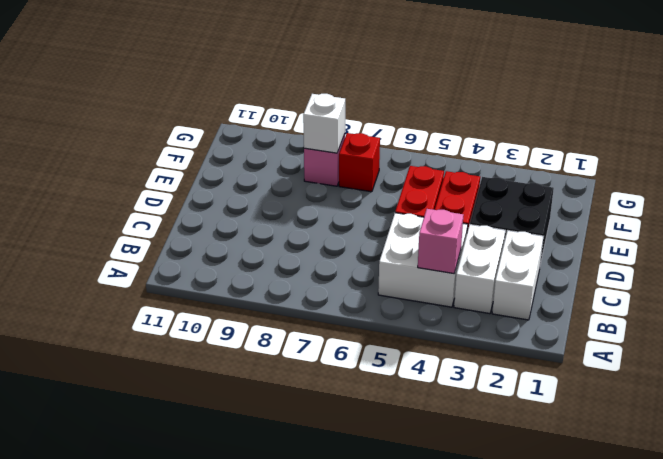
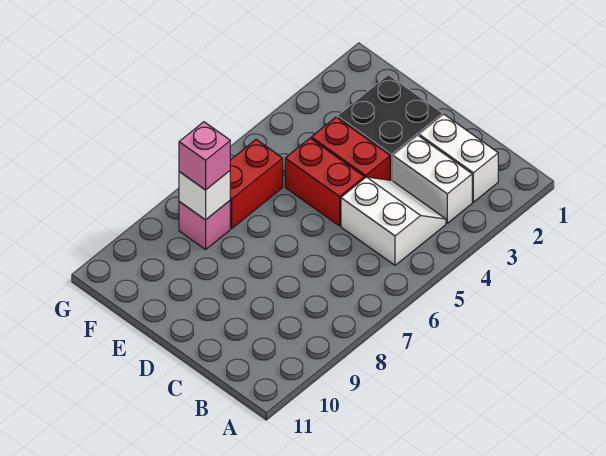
white 2x2 brick [378,213,468,307] -> white 2x2 slope [341,177,446,265]
pink 1x1 brick [418,209,463,273] -> pink 1x1 brick moved to [179,122,230,190]
red 1x1 brick [339,133,380,192] -> red 1x2 brick [230,139,283,228]

